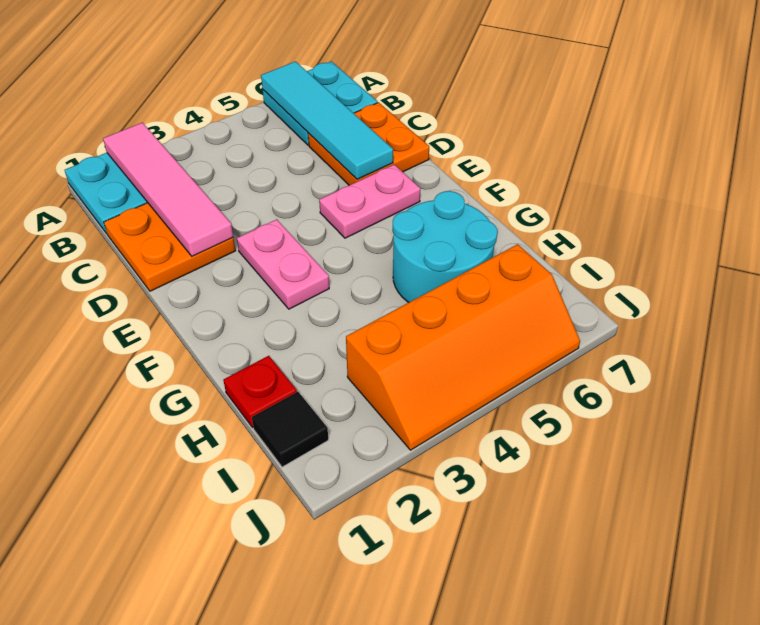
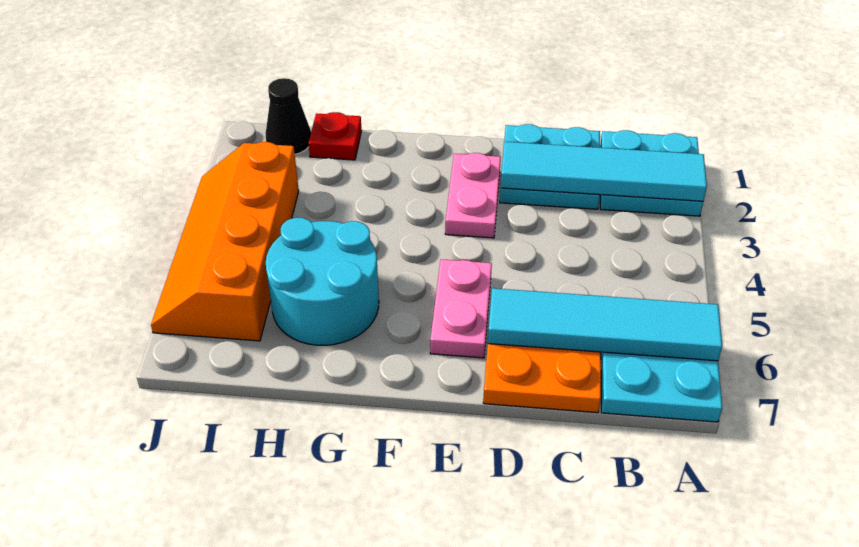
pink 1x4 tile [103,123,233,256] -> cyan 1x4 tile [501,142,707,201]
orange 2x2 plate [104,203,235,291] -> cyan 2x2 plate [500,124,600,209]
pink 1x2 plate [237,219,329,309] -> pink 1x2 plate turned to [445,153,501,238]
black 1x1 tile [252,392,328,467] -> black 1x1 cone [266,78,311,154]

